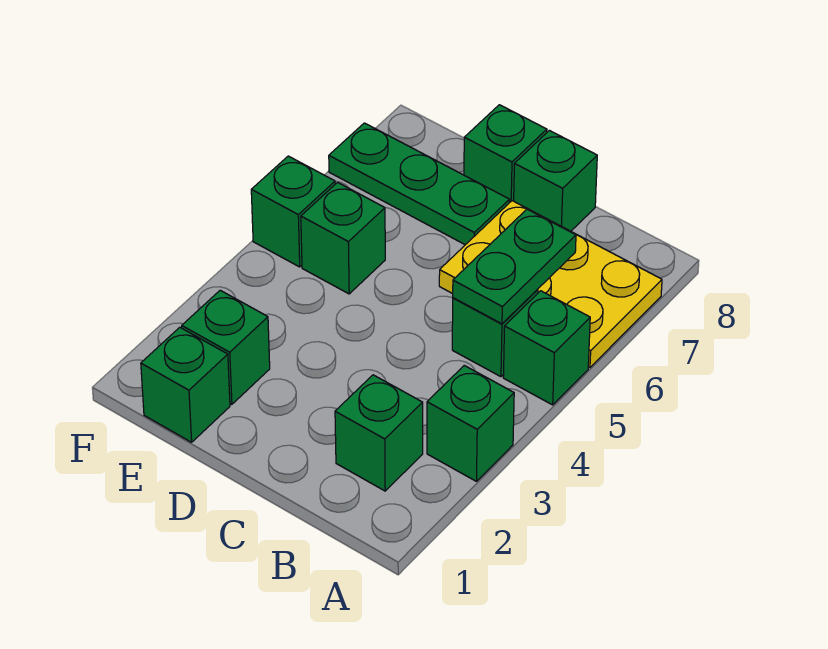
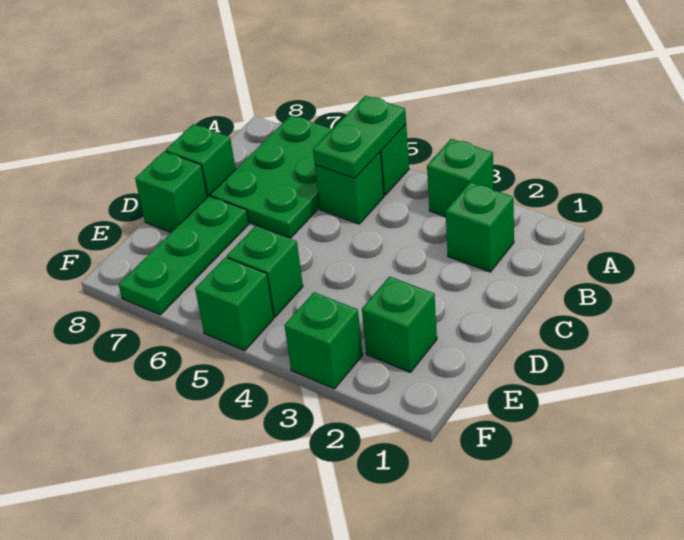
yellow 2x3 plate [439,201,662,367] -> green 2x3 plate [210,115,332,238]
green 1x2 plate [453,209,576,324] -> green 1x2 plate turned to [313,96,406,178]
green 1x1 brick [141,327,230,442] -> green 1x1 brick moved to [284,292,363,389]

